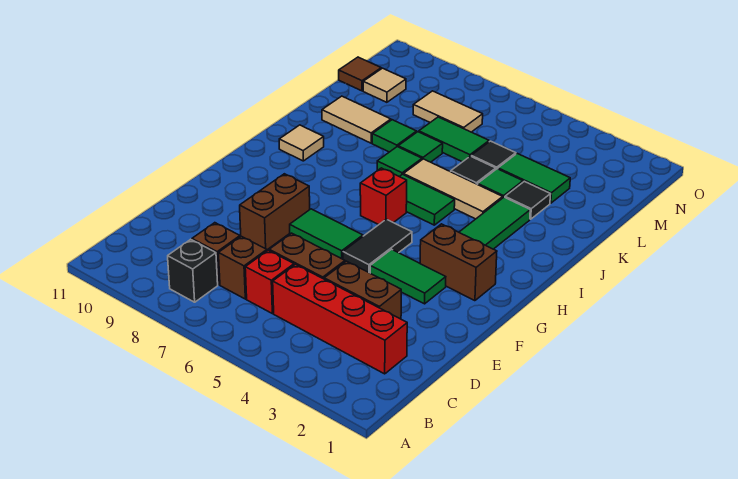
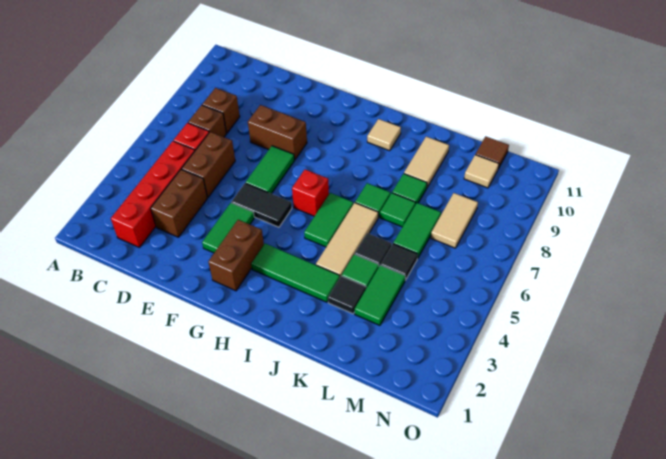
black 1x1 brick [168,239,218,302] -> none

